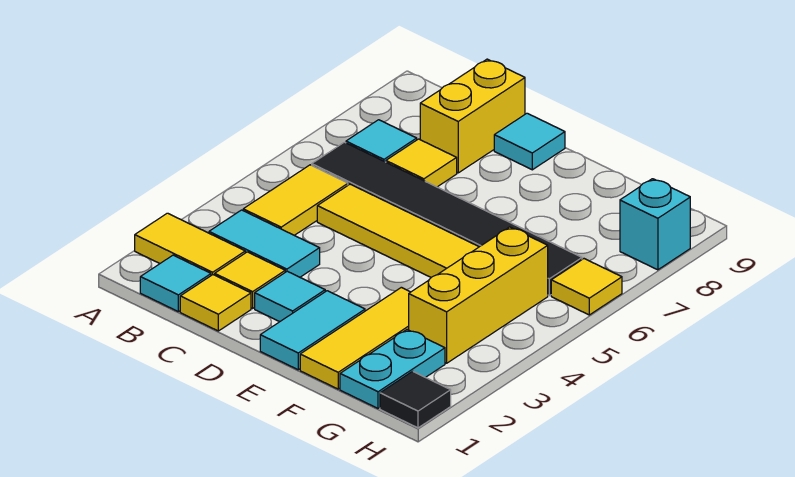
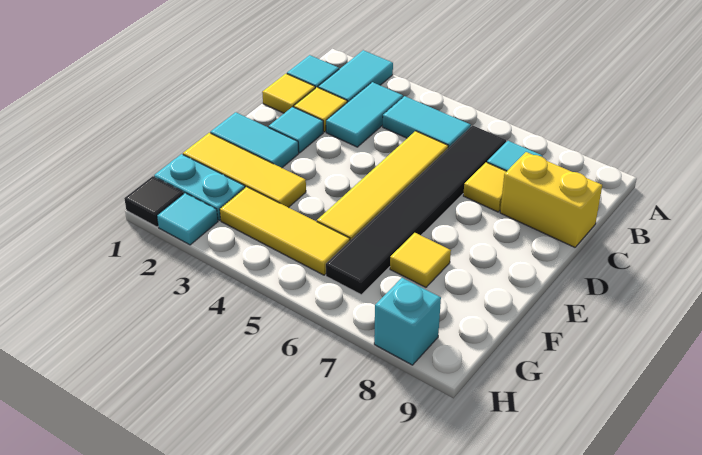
yellow 1x2 tile [135,213,245,275] -> cyan 1x2 tile [318,50,393,102]
yellow 1x2 tile [243,165,348,235] -> cyan 1x2 tile [383,96,471,148]
cyan 1x1 tile [494,113,565,170] -> cyan 1x1 tile moved to [157,193,218,245]
yellow 1x3 brick [409,227,548,363] -> yellow 1x3 tile [220,187,350,275]
yellow 1x1 tile [551,259,622,315] -> yellow 1x1 tile moved to [390,233,451,287]

